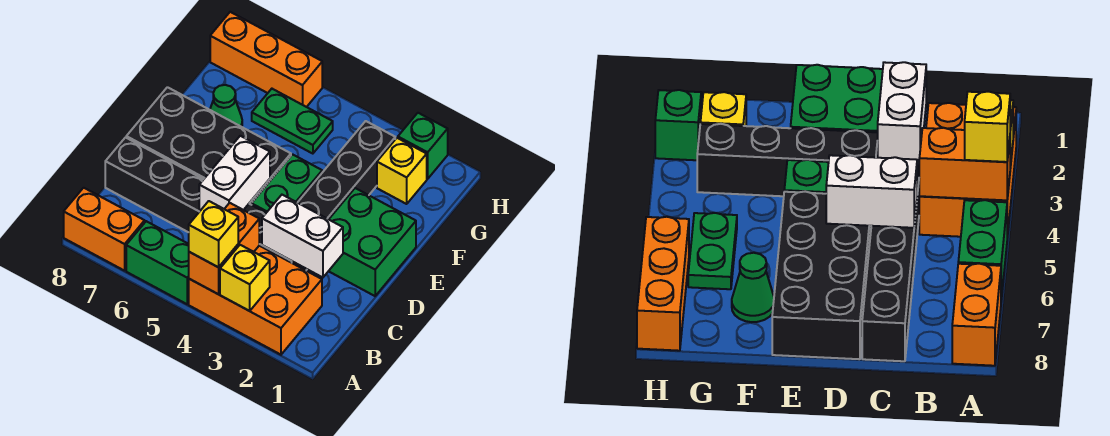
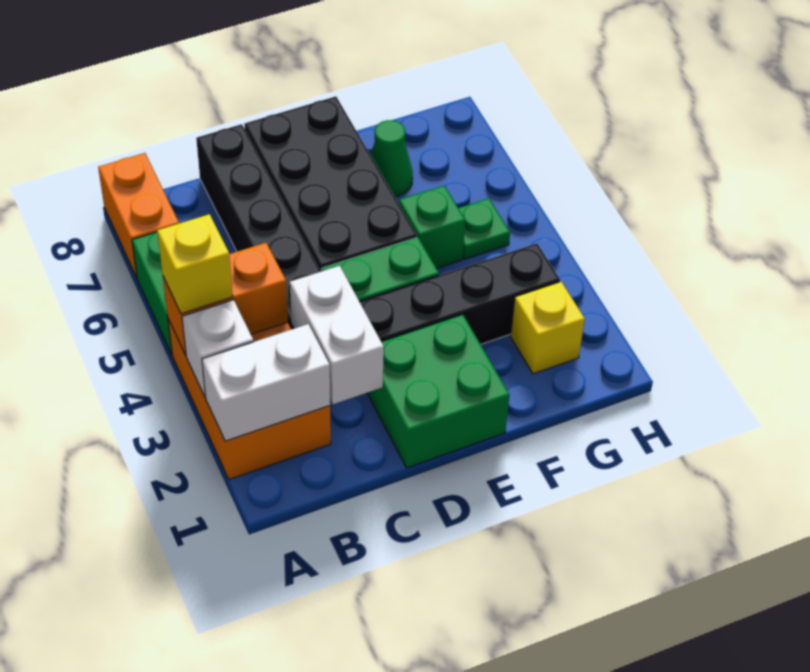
yellow 1x1 brick [220,245,270,311] -> white 1x1 brick [182,300,253,398]
white 1x2 brick [199,136,270,211] -> white 1x2 brick moved to [202,324,330,441]
green 1x2 plate [252,89,333,154] -> green 1x1 plate [459,198,510,259]
green 1x1 brick [398,113,448,179] -> green 1x1 brick moved to [399,185,465,269]
orange 1x3 brick [210,12,322,107] -> none

